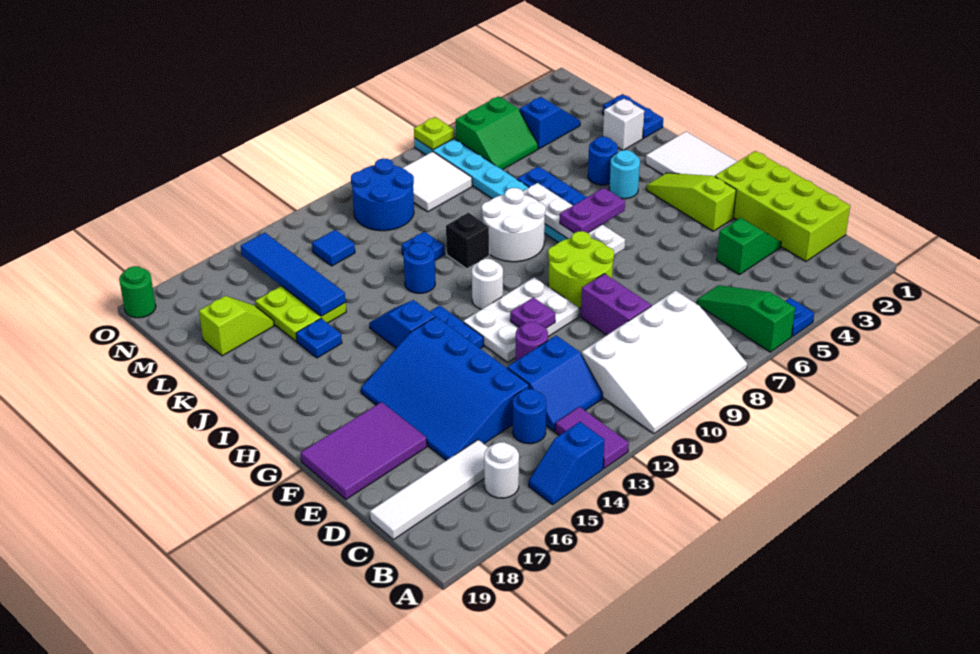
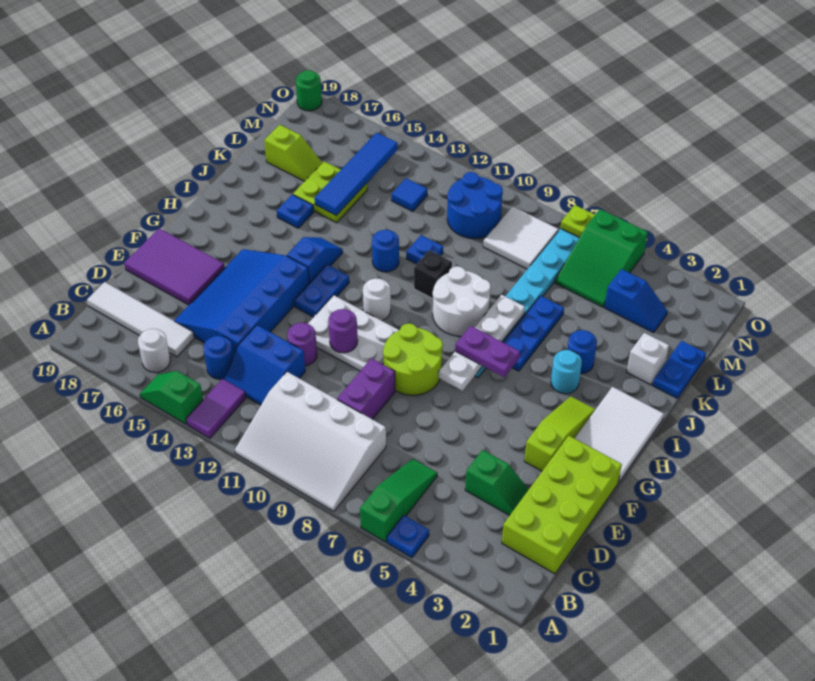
blue 1x2 slope [529,422,604,505] -> green 1x2 slope [140,371,203,424]
purple 1x1 plate [510,298,555,328] -> purple 1x1 round brick [328,309,358,353]
green 2x2 slope [456,96,538,170] -> green 2x3 slope [555,209,648,307]

